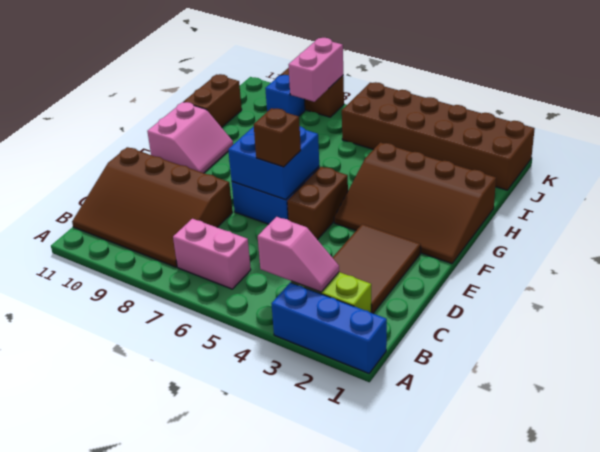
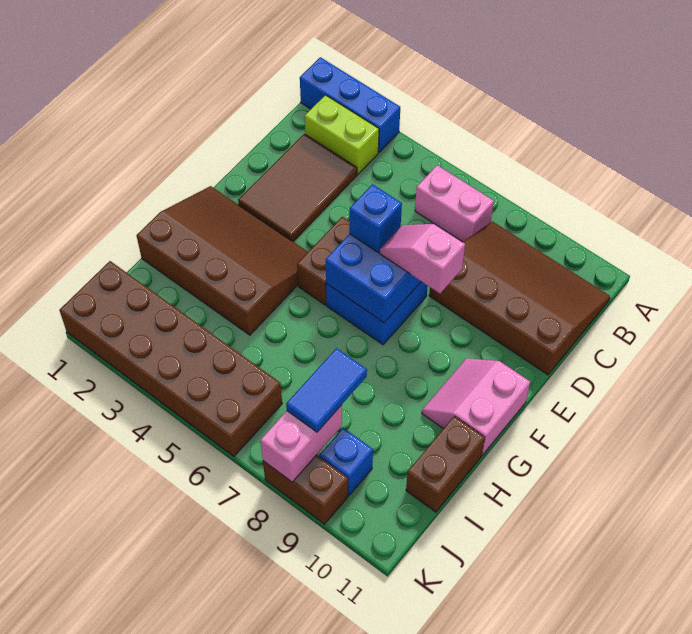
pink 1x2 slope [258,217,339,292] -> pink 1x2 slope moved to [380,224,465,293]
brown 1x1 brick [254,108,301,167] -> blue 1x1 brick [349,184,402,252]
none -> blue 1x2 tile [286,348,367,432]

